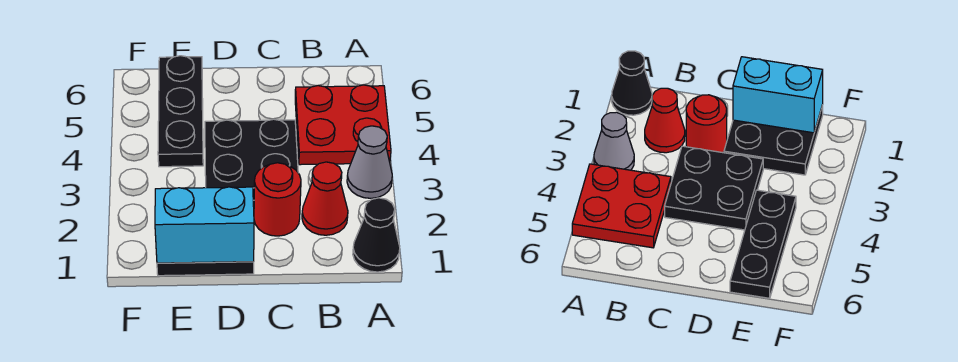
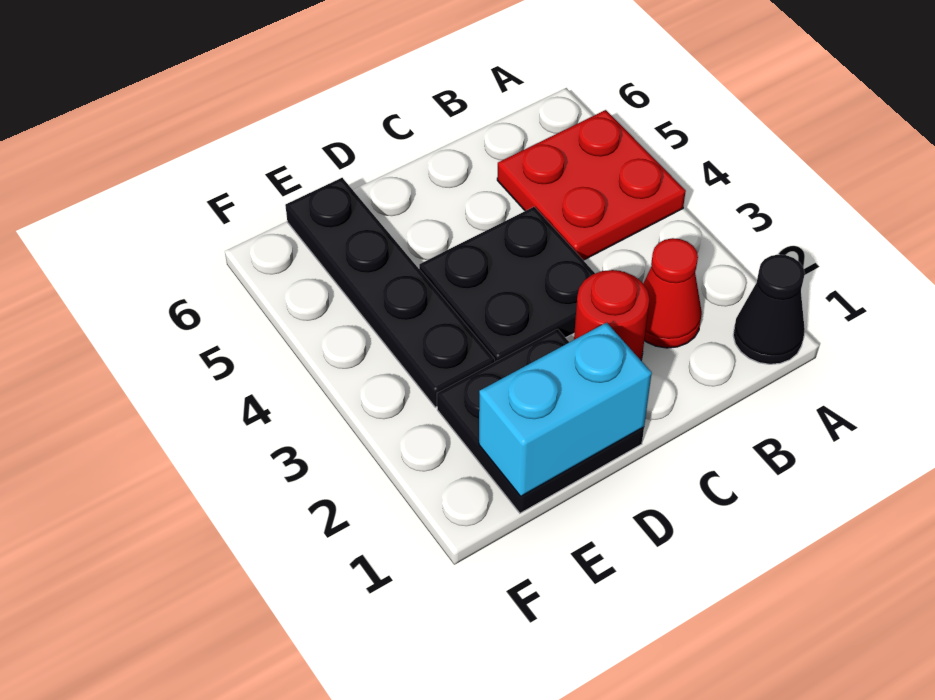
grey 1x1 cone [347,126,392,198] -> none
black 1x3 plate [158,56,203,167] -> black 1x4 plate [285,178,495,407]

